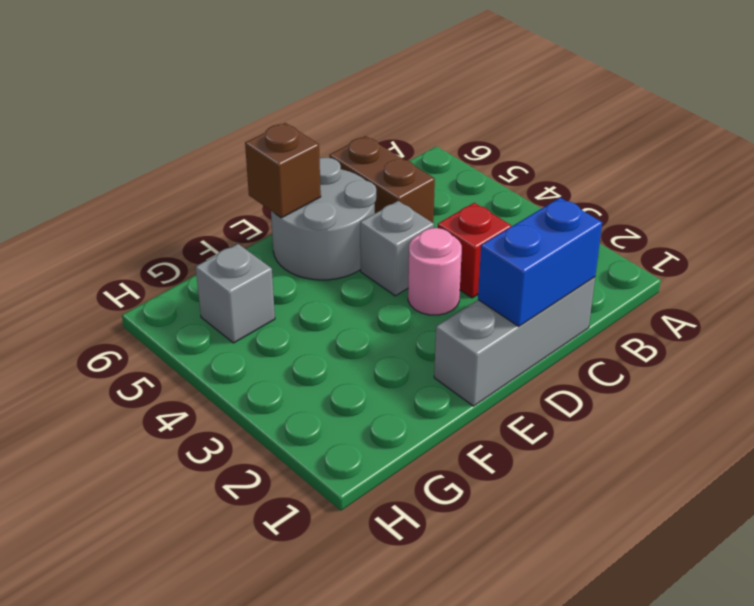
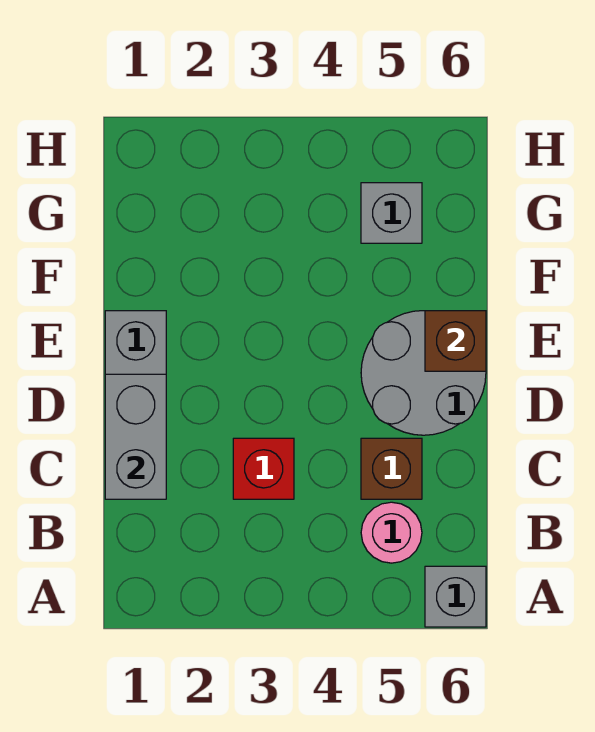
blue 1x2 brick [478,198,602,326] -> grey 1x2 brick [105,374,166,499]
brown 1x2 brick [329,136,435,223] -> brown 1x1 brick [361,438,422,499]
pink 1x1 round brick [408,228,462,315] -> pink 1x1 round brick moved to [361,502,422,563]
grey 1x1 brick [360,201,434,296] -> grey 1x1 brick moved to [425,566,486,627]

